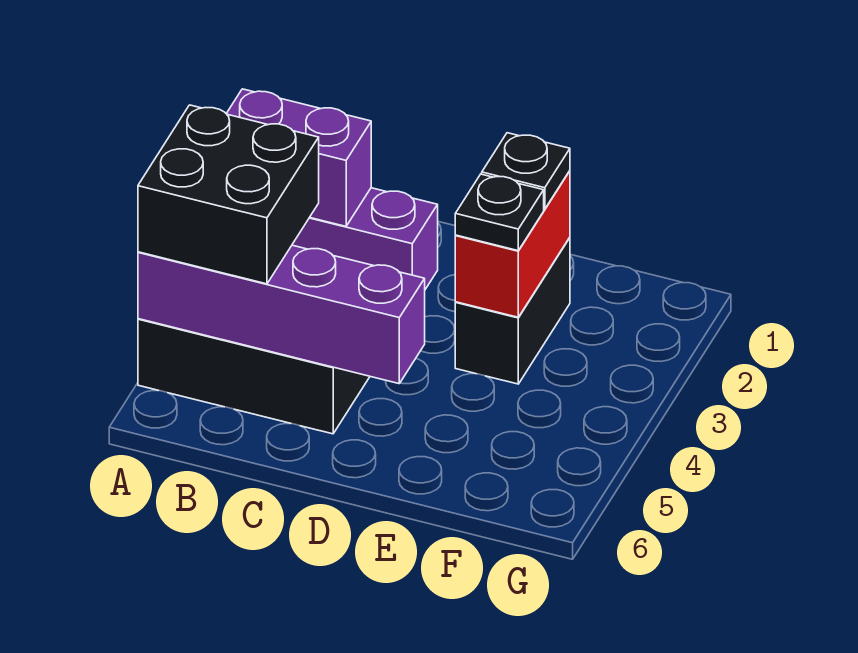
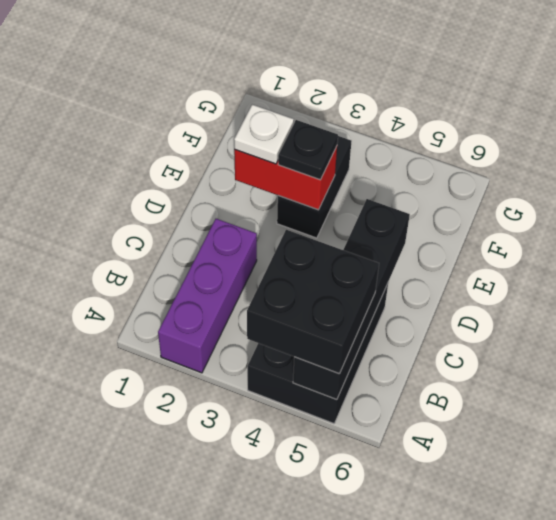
purple 1x2 brick [226,89,371,226] -> none
purple 1x4 brick [138,245,425,384] -> black 1x4 brick [293,199,410,400]
black 1x2 brick [455,238,570,384] -> black 1x2 brick turned to [277,136,352,238]
black 1x1 plate [482,133,570,209] -> white 1x1 plate [234,105,294,164]

